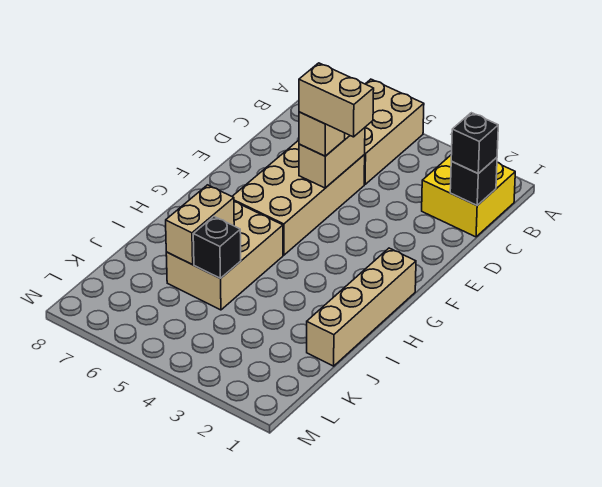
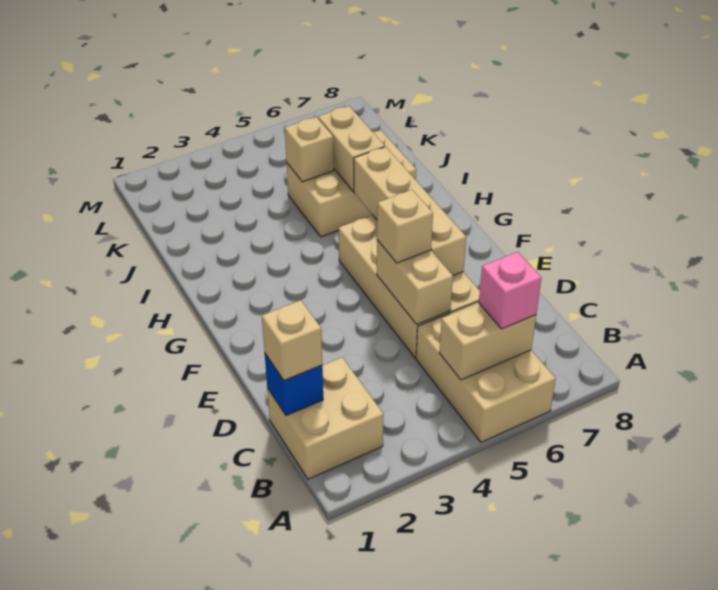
yellow 2x2 brick [422,155,515,237] -> tan 2x2 brick [267,357,384,479]
none -> pink 1x1 brick [479,252,541,329]
black 1x1 brick [450,157,497,205] -> blue 1x1 brick [265,354,323,415]
black 1x1 brick [451,113,498,174] -> tan 1x1 brick [262,300,322,380]
tan 1x2 brick [299,63,374,137] -> tan 1x2 brick moved to [439,303,536,380]
tan 1x4 brick [307,248,416,366] -> tan 1x4 brick moved to [354,147,466,276]
tan 2x3 brick [166,202,283,310] -> tan 2x3 brick turned to [287,130,416,237]
black 1x1 brick [193,217,241,278] -> tan 1x1 brick [285,117,334,182]

